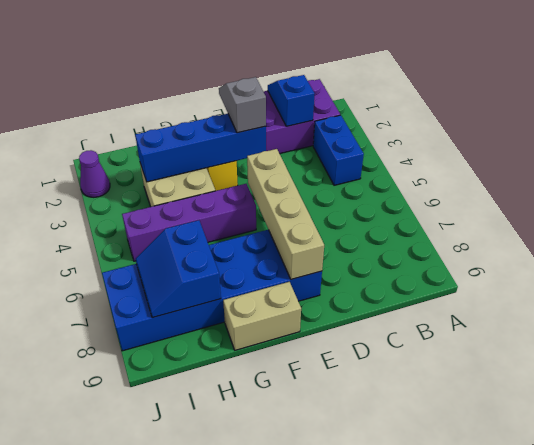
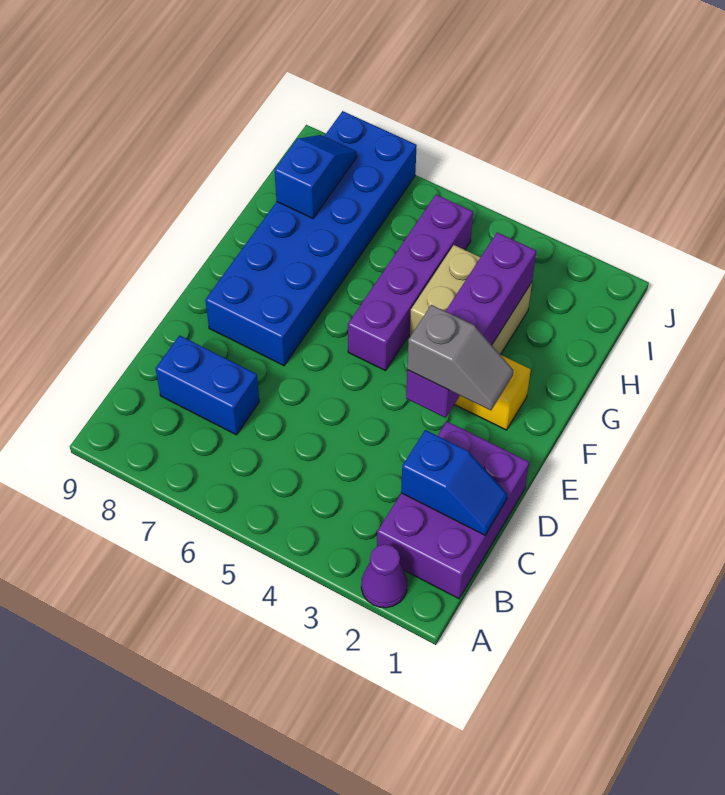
blue 1x2 brick [313,115,364,185] -> blue 1x2 brick moved to [156,335,260,435]
blue 1x4 brick [135,114,266,182] -> purple 1x4 brick [406,233,536,418]
tan 1x4 brick [247,149,324,279] -> none
tan 1x2 brick [223,282,301,350] -> none
blue 2x2 slope [136,220,221,318] -> blue 1x2 slope [274,135,357,219]
purple 1x1 cone [79,150,110,197] -> purple 1x1 cone moved to [361,544,407,608]

